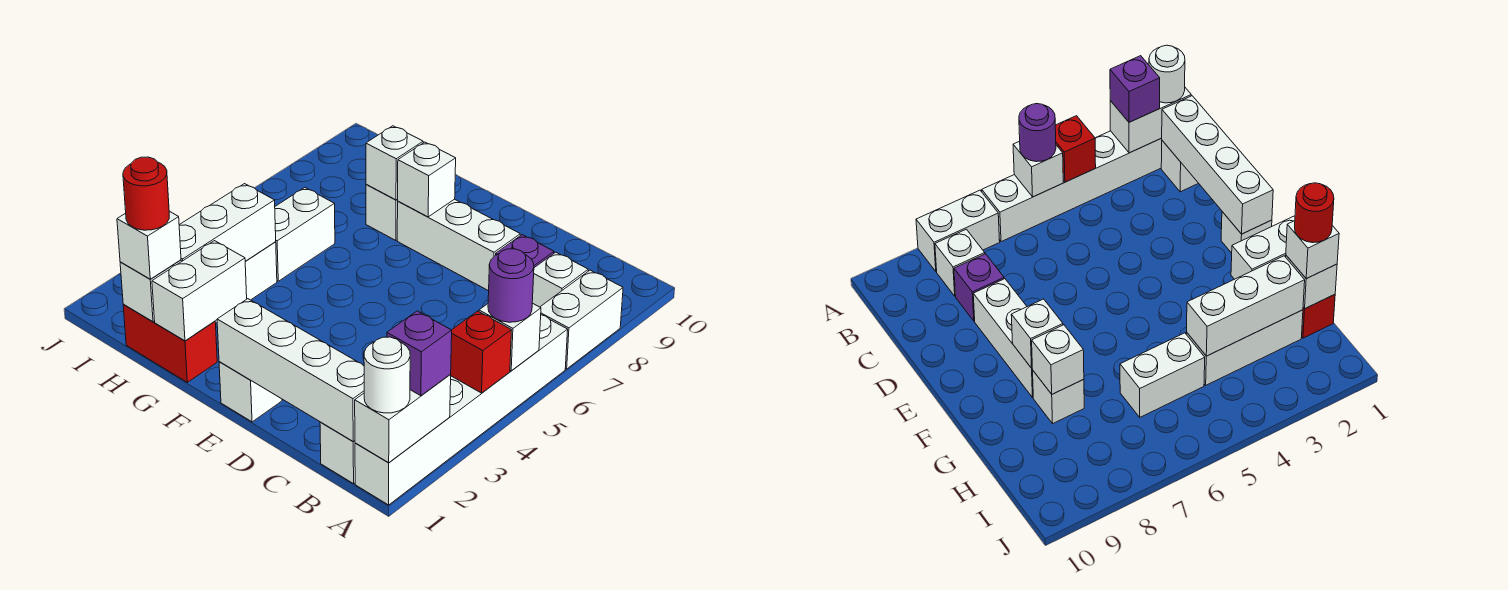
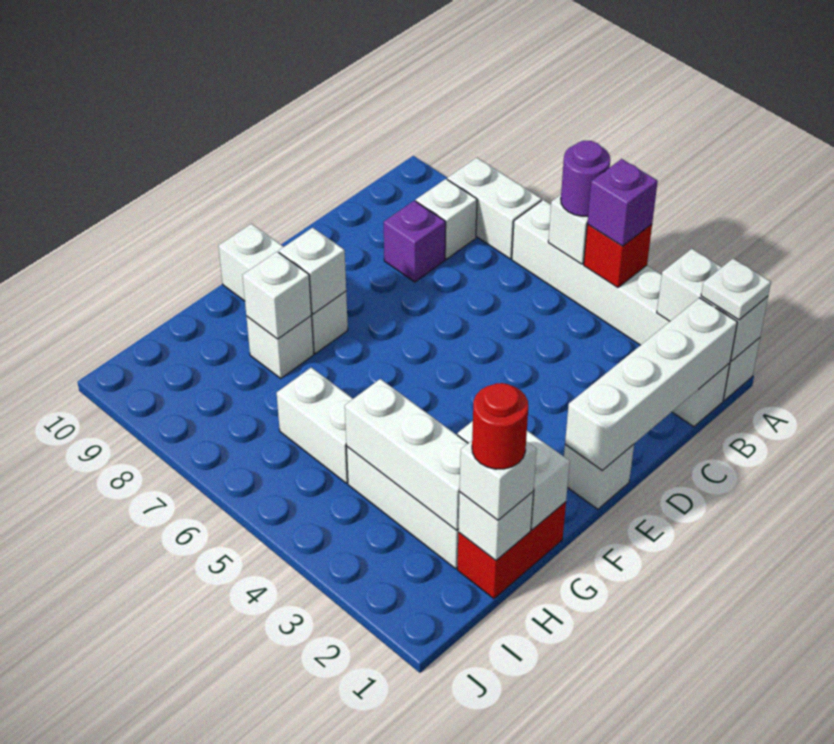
white 1x1 round brick [364,337,410,413] -> white 1x1 plate [701,259,771,320]
purple 1x1 brick [387,311,452,396] -> purple 1x1 brick moved to [587,159,658,246]
white 1x3 brick [397,199,520,291] -> white 1x3 brick turned to [219,224,348,353]

